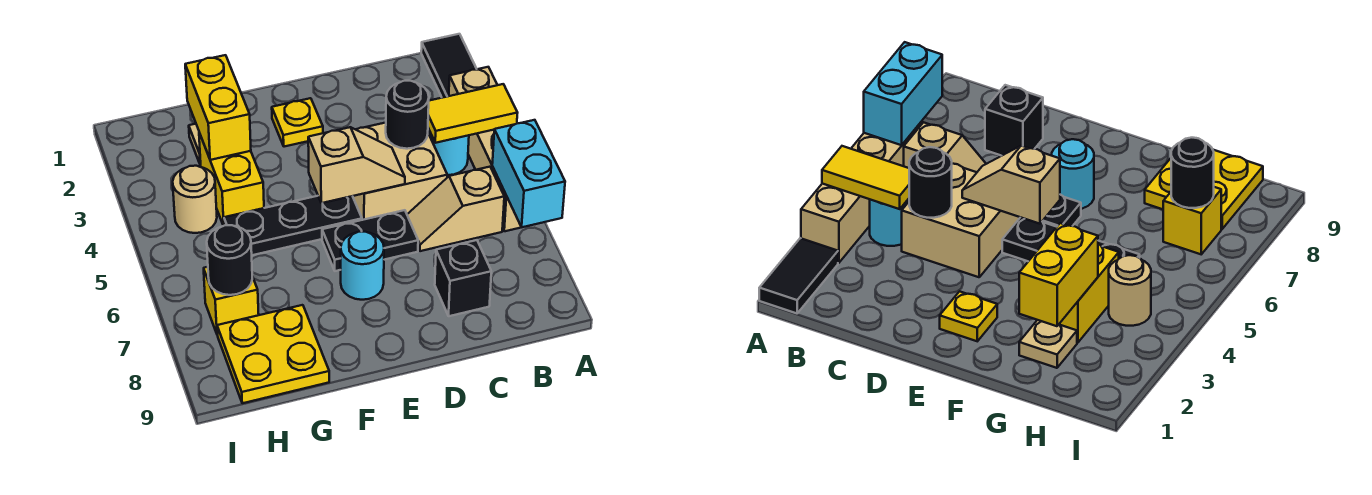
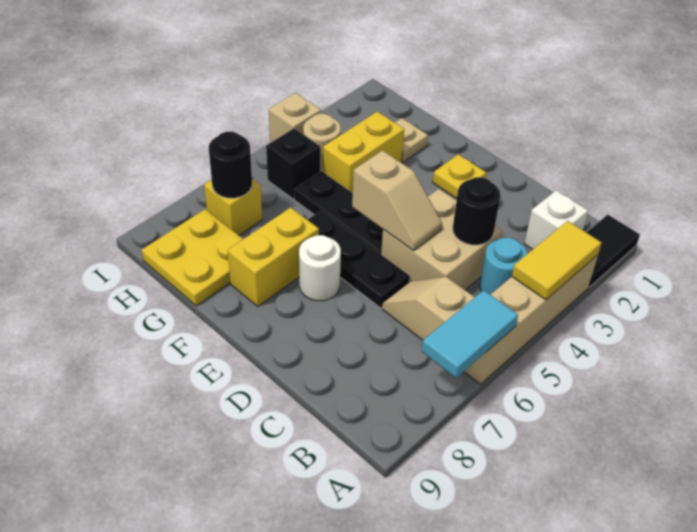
yellow 1x2 tile [428,84,517,143] -> yellow 1x2 tile turned to [512,221,602,300]
cyan 1x2 brick [492,120,565,227] -> cyan 1x2 tile [422,290,518,378]
none -> white 1x1 brick [524,190,588,249]
black 1x1 brick [435,240,491,316] -> black 1x1 brick moved to [266,129,320,199]
black 1x2 plate [322,210,418,271] -> black 1x3 plate [308,211,410,308]
cyan 1x1 round brick [341,232,384,300] -> white 1x1 round brick [299,235,341,301]
yellow 1x2 brick [185,55,251,160] -> yellow 1x2 brick moved to [228,208,319,306]
none -> tan 1x1 brick [269,93,321,143]

